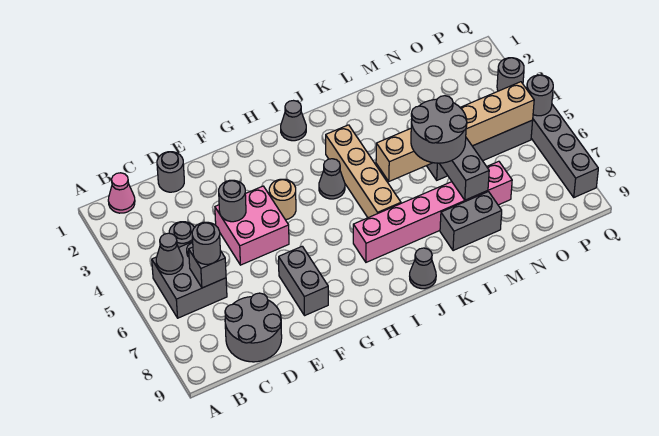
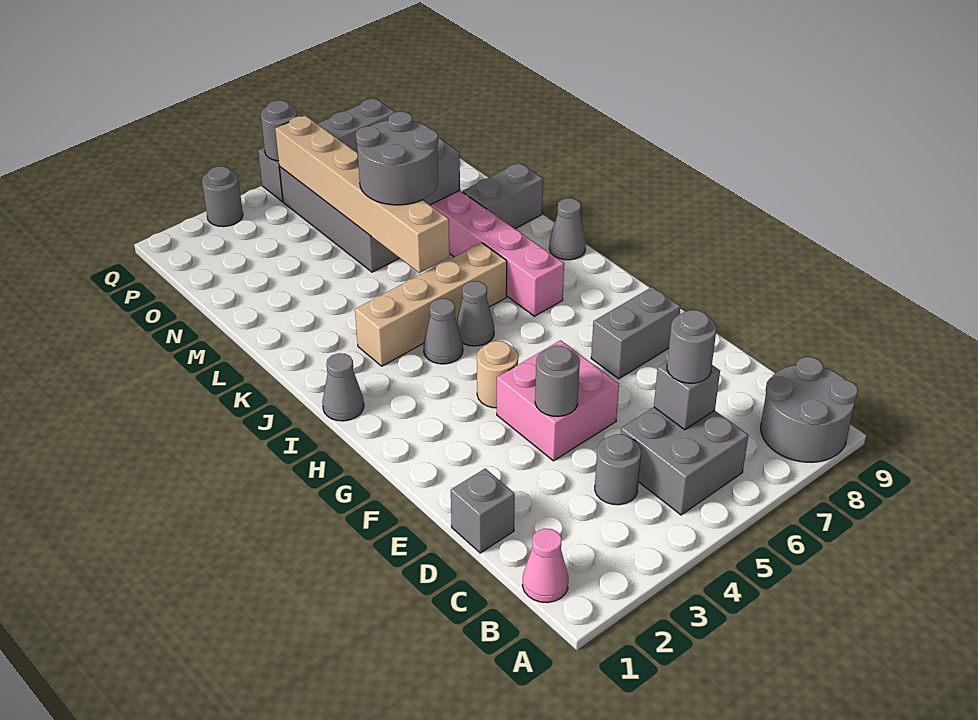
grey 1x1 cone [156,233,183,274] -> grey 1x1 cone moved to [457,281,494,346]
grey 2x2 round brick [225,293,282,362] -> grey 2x2 round brick moved to [761,357,858,462]
grey 1x1 round brick [157,152,184,192] -> grey 1x1 brick [451,469,515,553]
grey 1x2 brick [440,192,502,251] -> grey 1x2 brick turned to [463,163,543,229]

